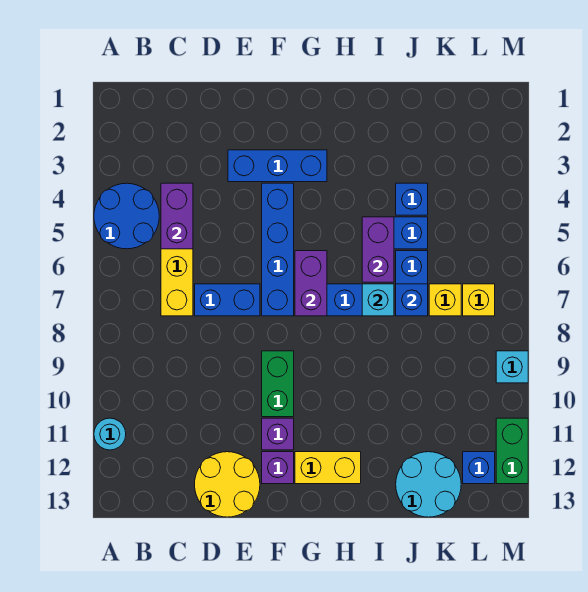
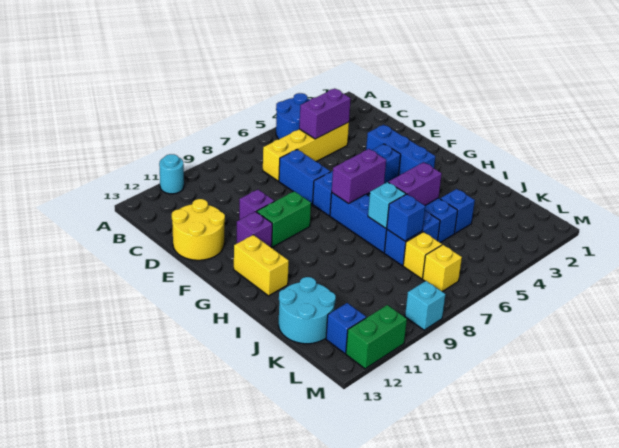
purple 1x1 brick [262,452,294,484] -> purple 1x1 brick moved to [239,190,274,220]

